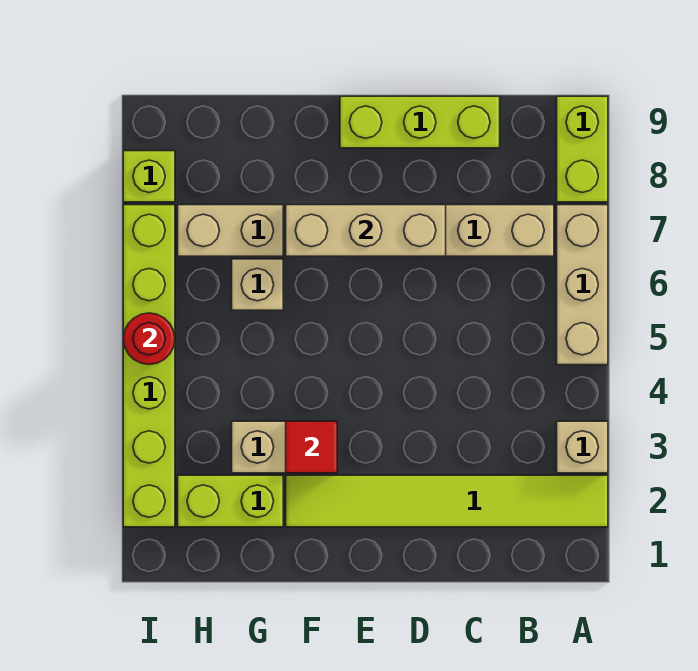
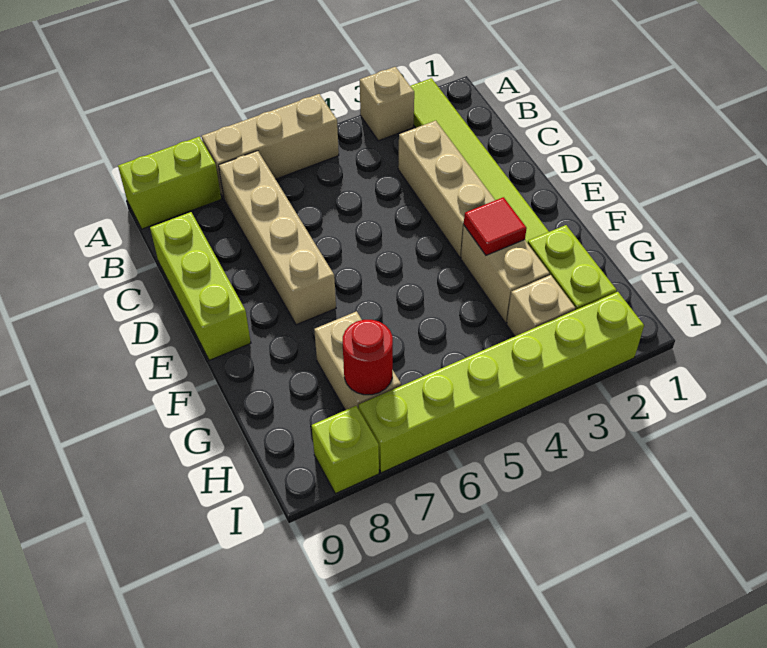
tan 1x3 brick [286,205,446,256] -> tan 1x3 brick moved to [398,121,495,258]
tan 1x1 brick [232,259,283,310] -> tan 1x1 brick moved to [507,275,575,336]
red 1x1 round brick [123,313,175,365] -> red 1x1 round brick moved to [343,320,393,395]

